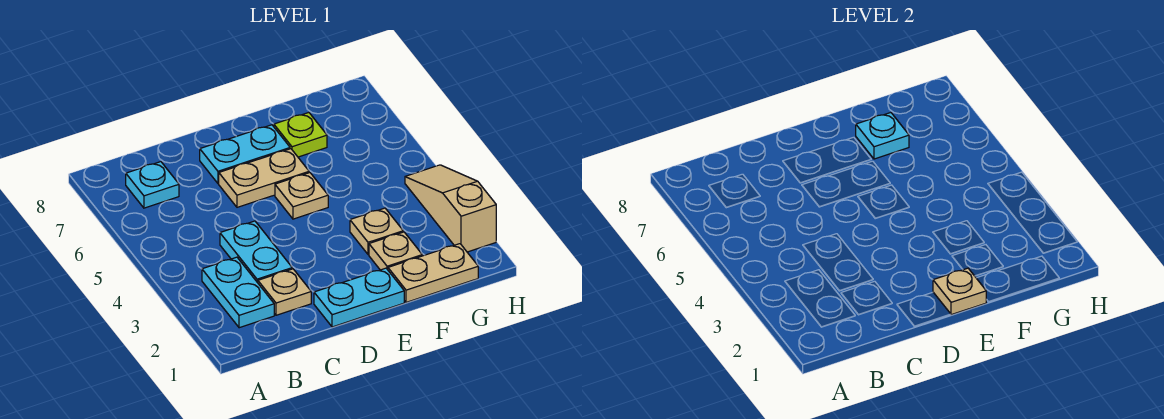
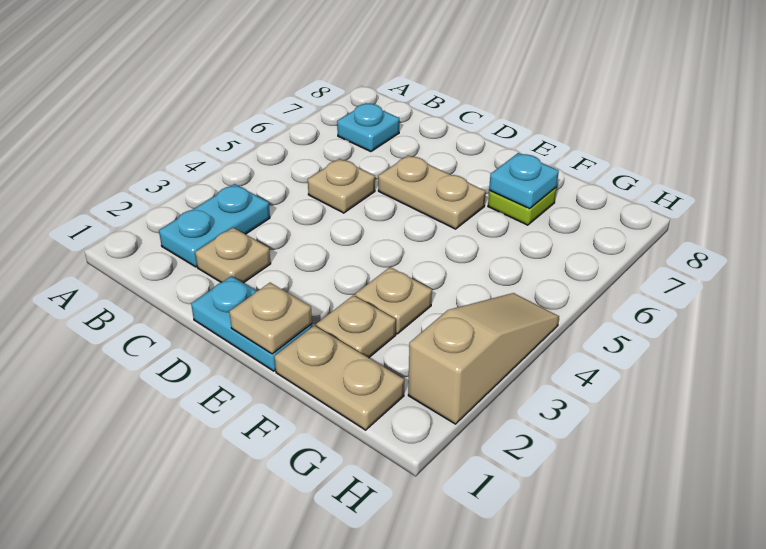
cyan 1x2 plate [220,221,292,283] -> none
cyan 1x2 plate [200,125,290,184] -> none
tan 1x1 plate [275,173,328,219] -> tan 1x1 plate moved to [308,159,375,213]

